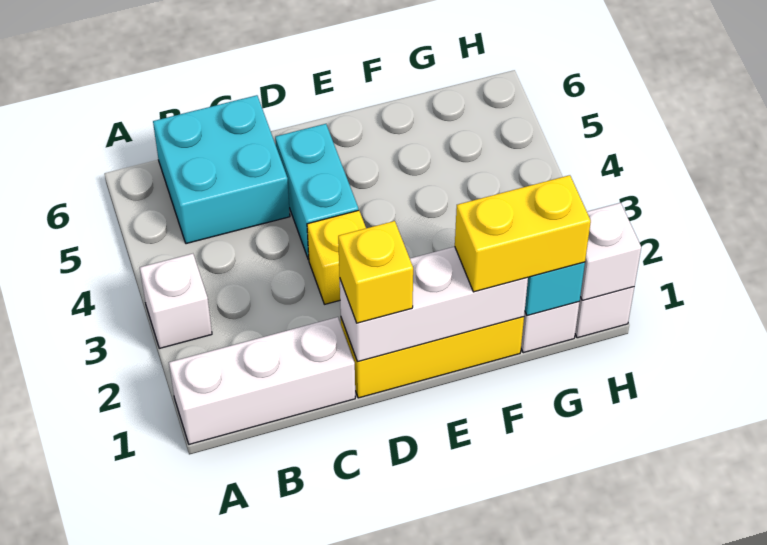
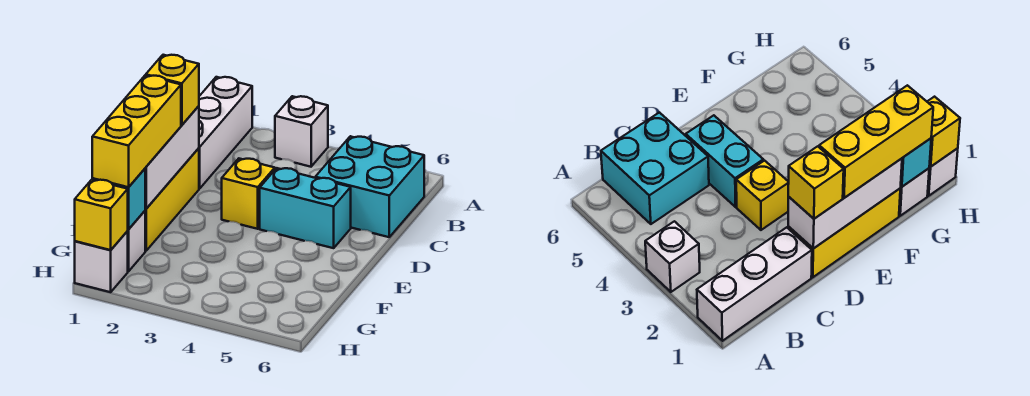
yellow 1x2 brick [455,175,591,292] -> yellow 1x3 brick [92,75,181,187]
white 1x1 brick [580,203,641,300] -> yellow 1x1 brick [75,180,128,250]

